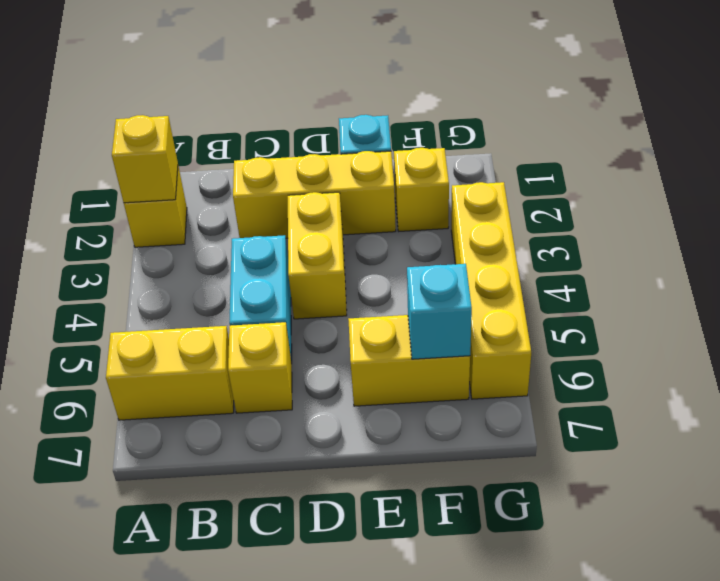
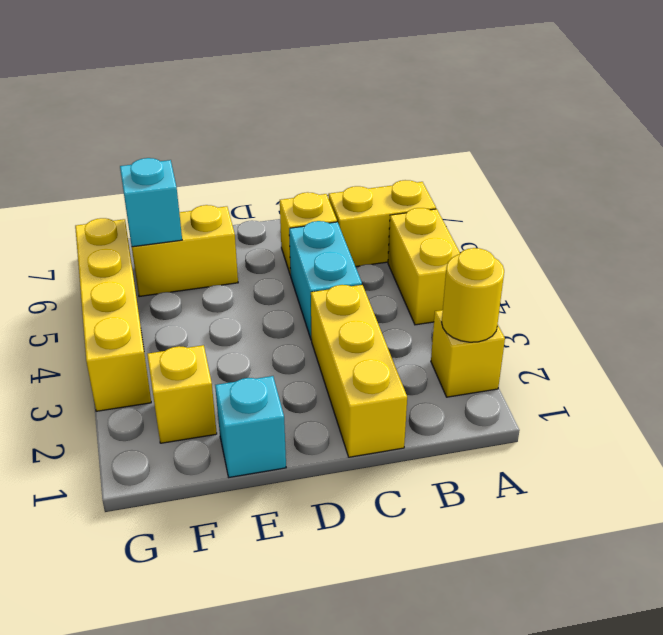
yellow 1x1 brick [112,115,178,203] -> yellow 1x1 round brick [442,248,504,342]
yellow 1x3 brick [233,151,396,238] -> yellow 1x3 brick turned to [311,285,407,457]
yellow 1x2 brick [288,192,347,319] -> yellow 1x2 brick moved to [388,208,460,325]

